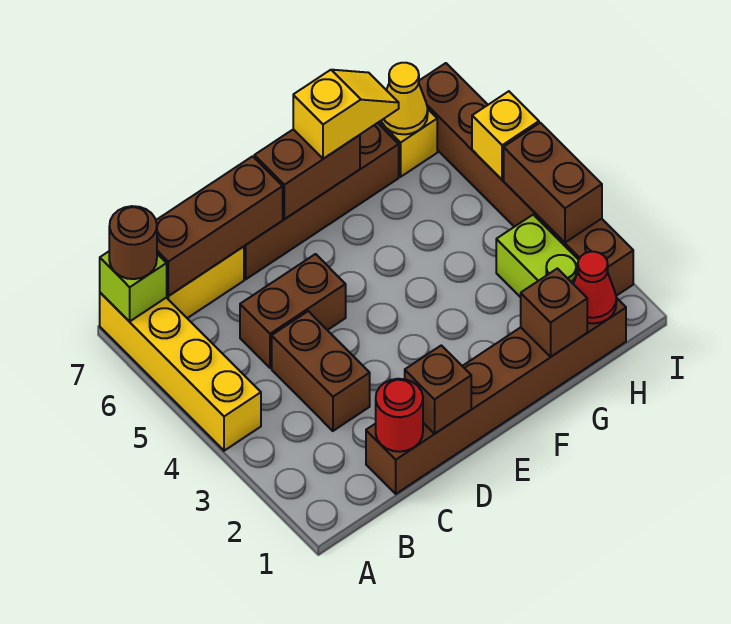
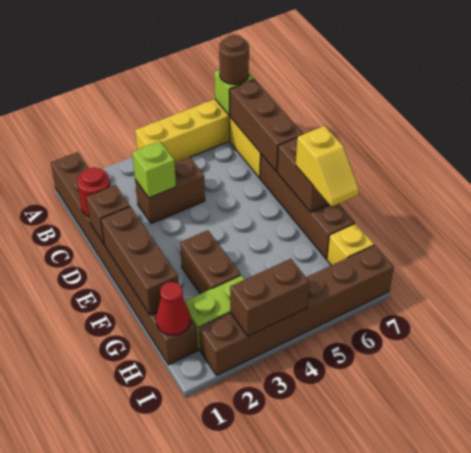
brown 1x6 brick [366,298,626,494] -> brown 1x8 brick [51,152,198,365]
none -> lime 1x1 brick [132,141,176,198]
brown 1x2 brick [240,254,346,368] -> brown 1x2 brick moved to [180,230,241,294]
brown 1x1 brick [521,268,587,357] -> brown 1x3 brick [101,207,179,315]
yellow 1x1 cone [381,63,428,134] -> none
yellow 1x1 brick [472,91,539,180] -> none

